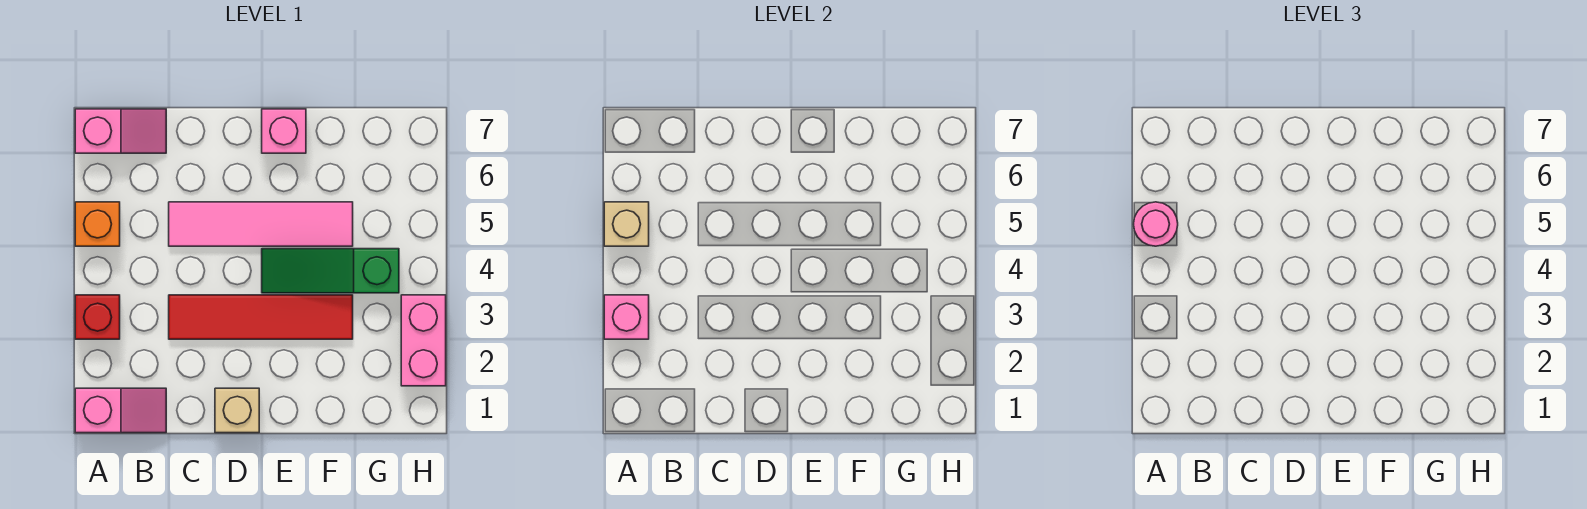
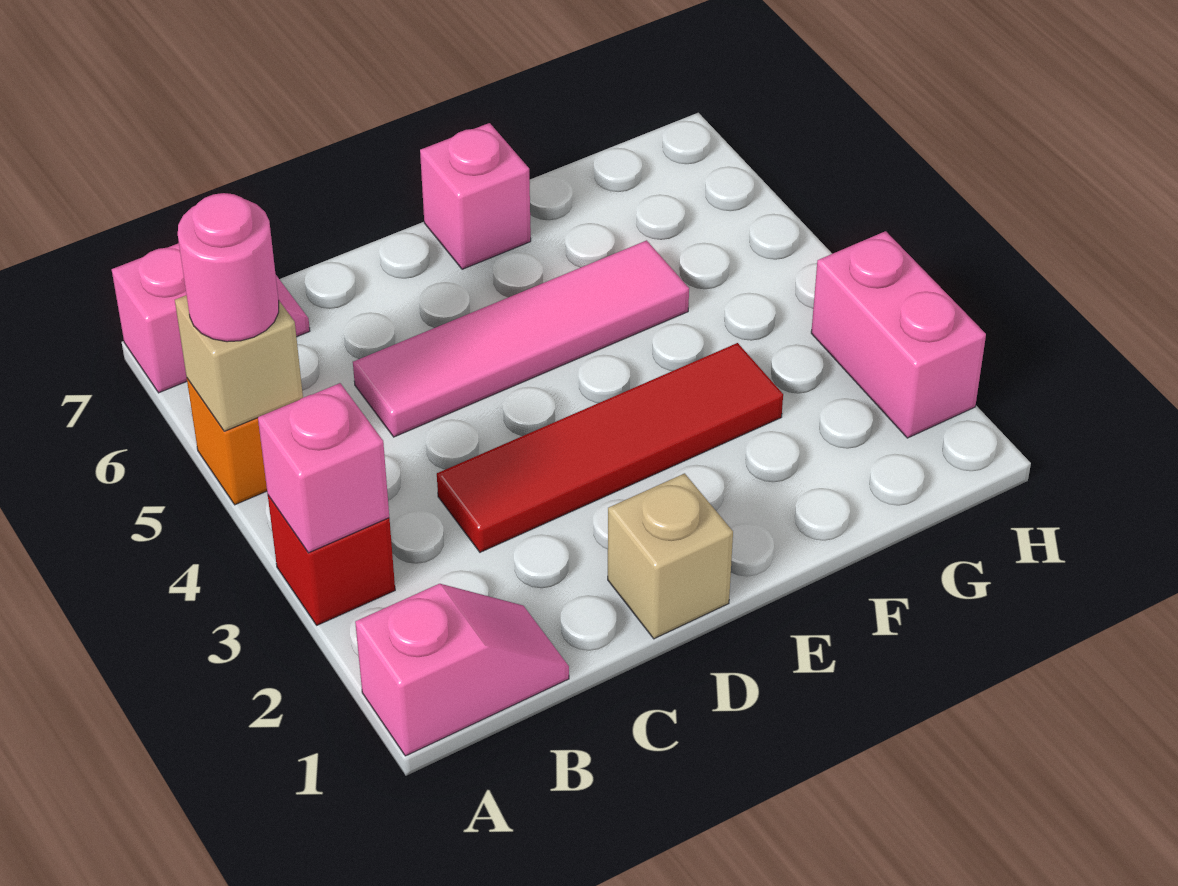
green 1x3 slope [262,249,399,293] -> none

